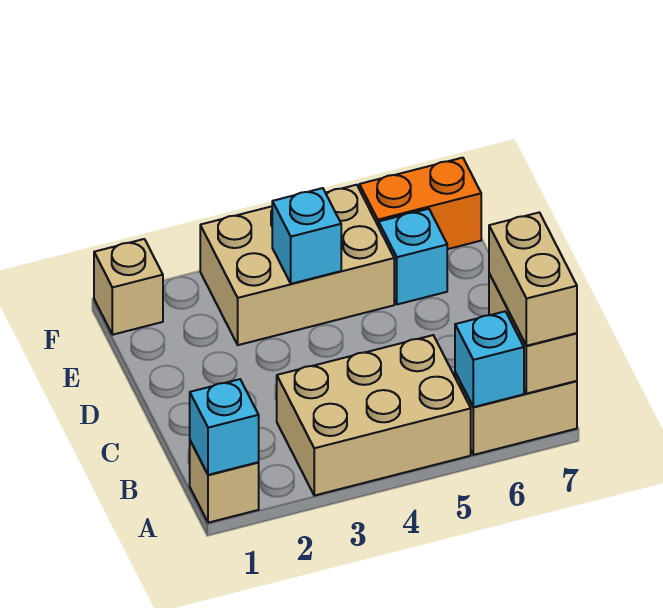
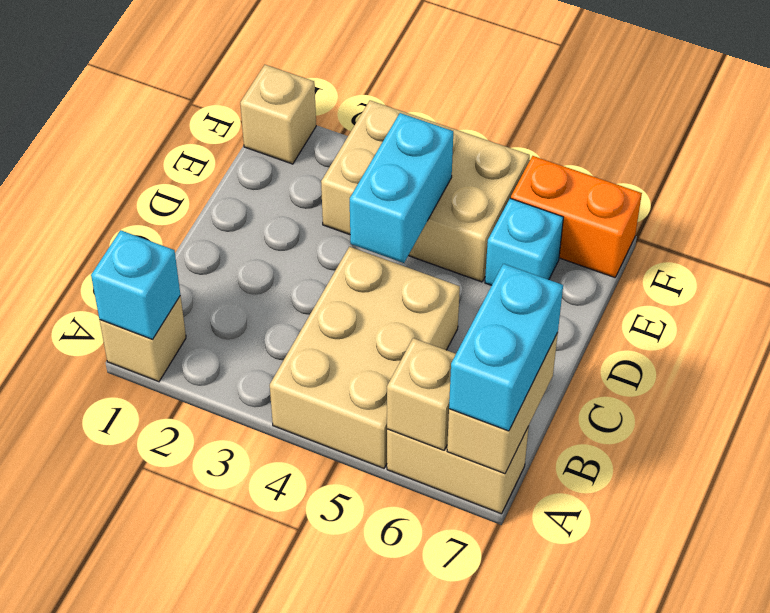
tan 2x3 brick [277,335,471,496] -> tan 2x3 brick turned to [270,247,460,468]
cyan 1x1 brick [455,311,524,407] -> tan 1x1 brick [387,338,456,450]
tan 1x2 brick [489,212,577,346] -> cyan 1x2 brick [449,264,563,431]
cyan 1x1 brick [272,188,341,284] -> cyan 1x2 brick [350,113,453,263]

